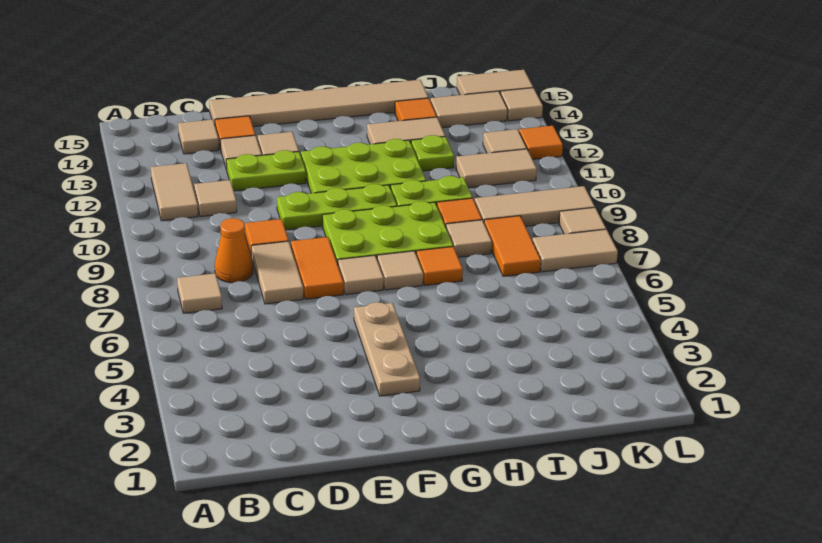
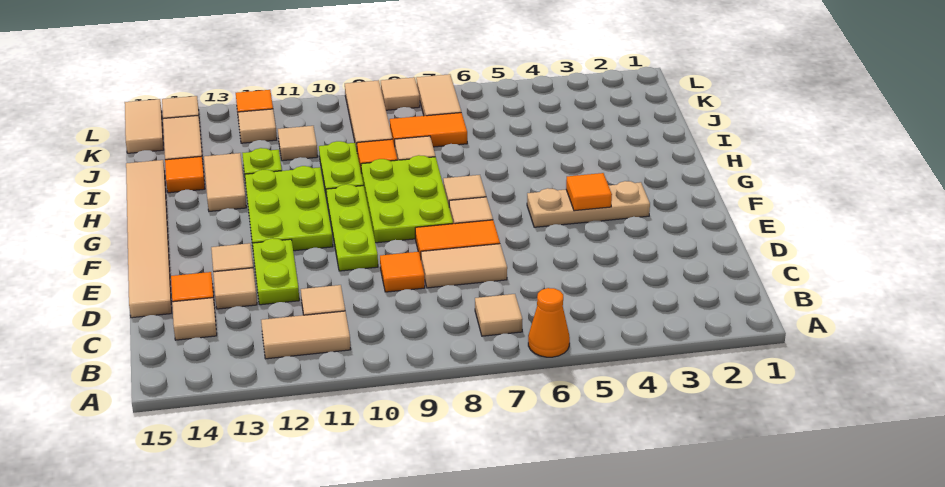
orange 1x1 cone [215,218,253,283] -> orange 1x1 cone moved to [528,288,570,357]
orange 1x1 tile [416,247,463,285] -> orange 1x1 tile moved to [566,173,612,211]
tan 1x2 tile [456,149,537,188] -> tan 1x1 tile [278,126,318,161]

